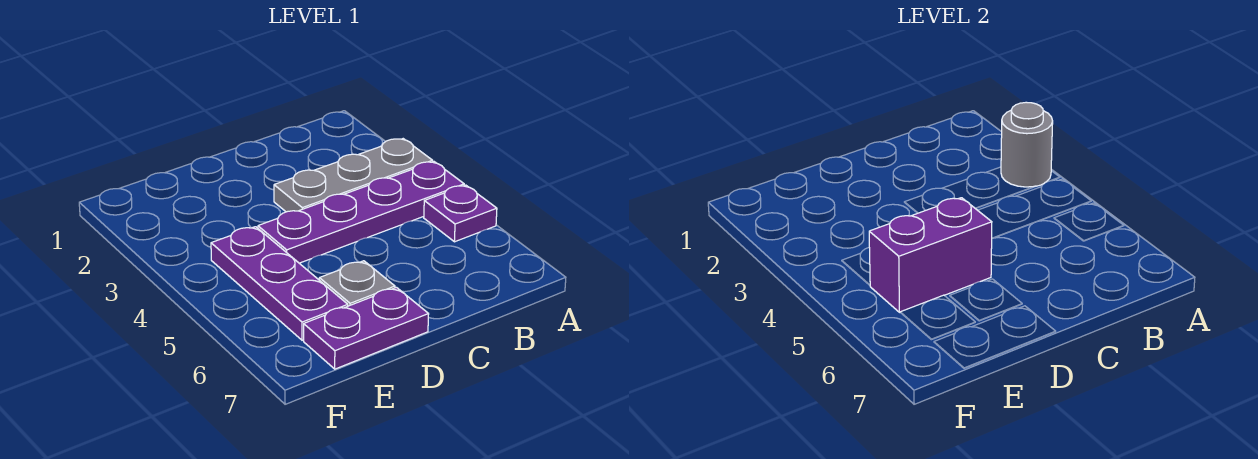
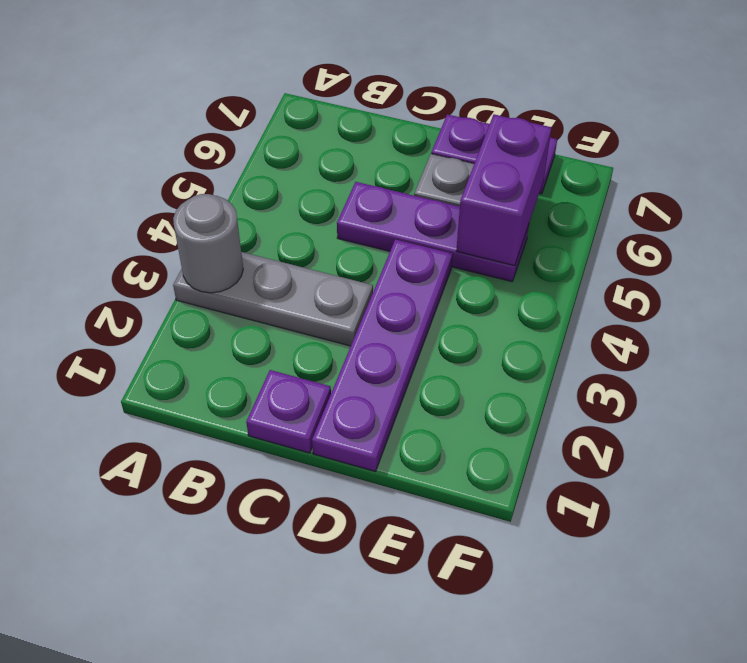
purple 1x4 plate [258,162,464,263] -> purple 1x4 plate turned to [312,239,452,472]
purple 1x1 plate [424,185,497,242] -> purple 1x1 plate moved to [246,370,331,453]
purple 1x2 brick [869,198,992,312] -> purple 1x2 brick turned to [456,114,552,266]
purple 1x3 plate [211,227,348,340] -> purple 1x3 plate turned to [337,182,529,282]

